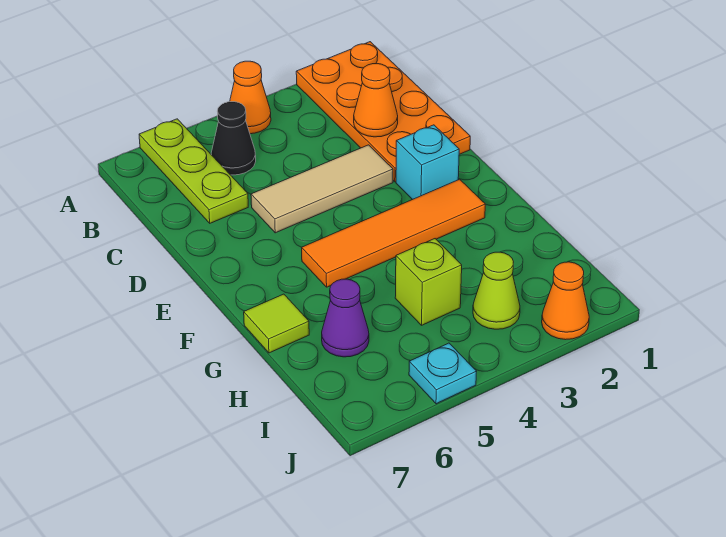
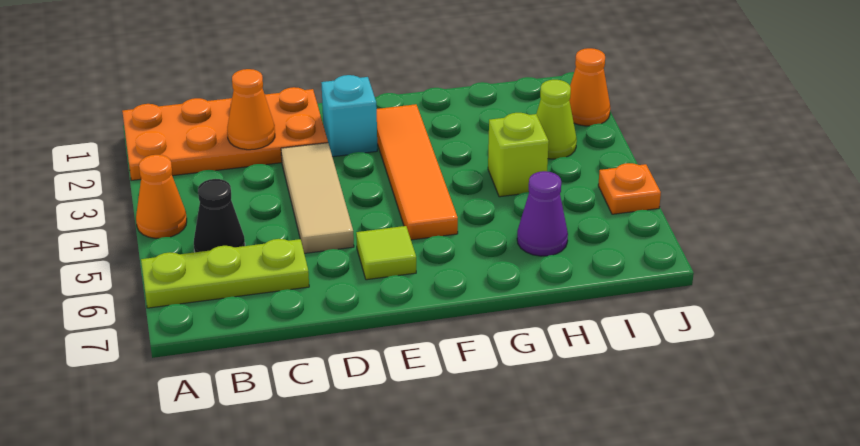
lime 1x1 tile [244,294,309,353] -> lime 1x1 tile moved to [356,226,416,280]
cyan 1x1 plate [409,343,477,404] -> orange 1x1 plate [598,163,661,214]

